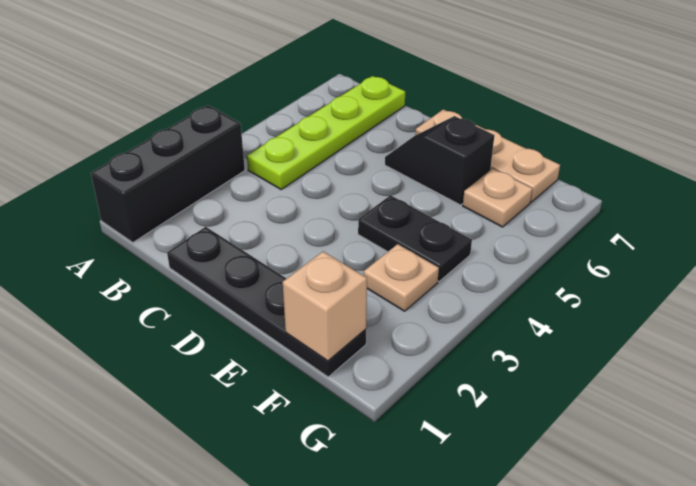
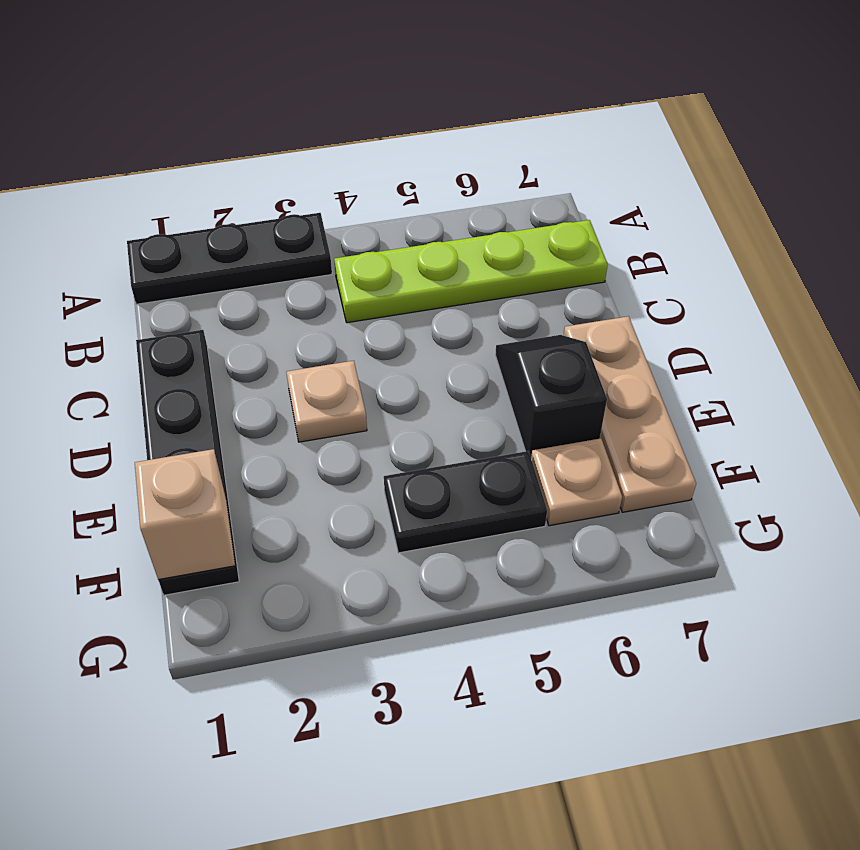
black 1x3 brick [91,105,245,242] -> black 1x3 plate [127,213,332,304]
black 1x2 plate [358,195,472,281] -> black 1x2 plate turned to [384,451,547,553]
tan 1x1 plate [364,244,439,311] -> tan 1x1 plate moved to [286,361,367,442]

